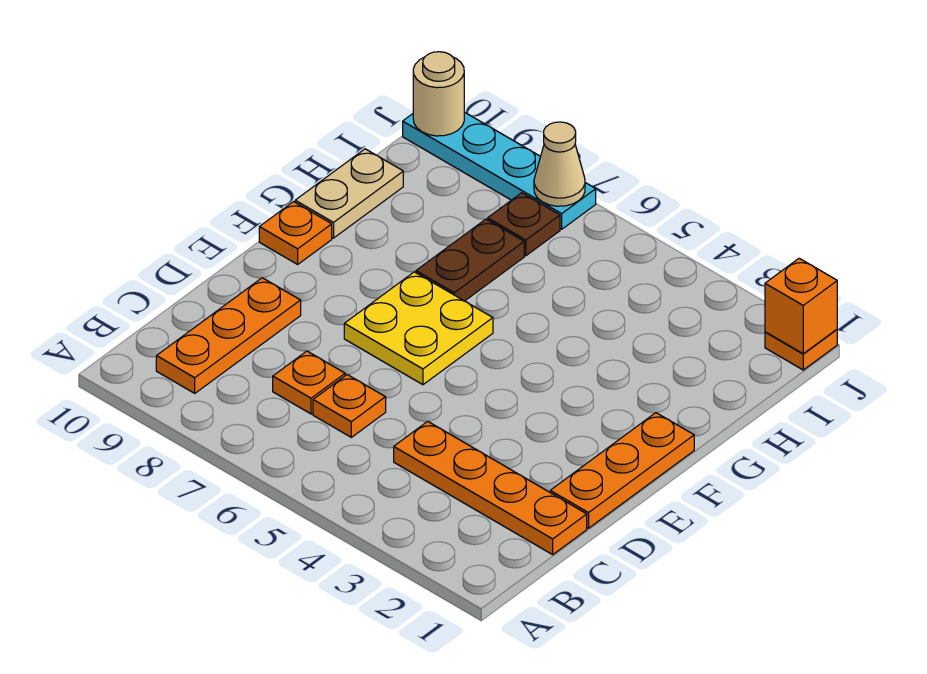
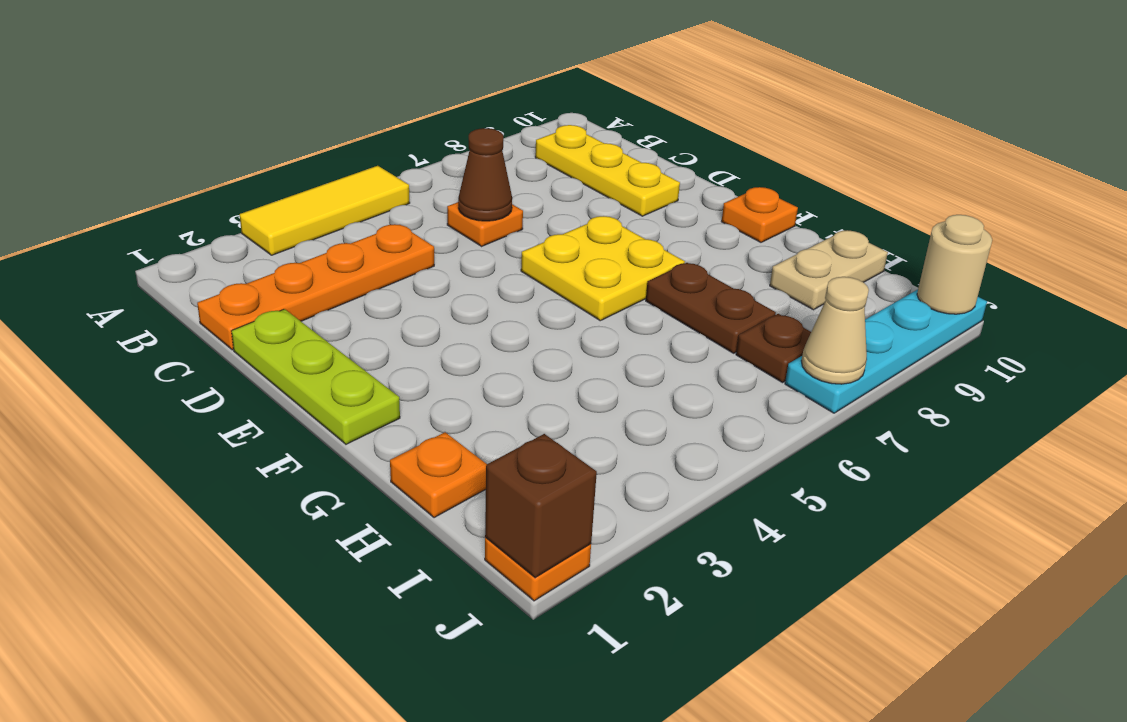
none -> yellow 1x3 tile [240,166,410,255]
orange 1x3 plate [156,278,301,393] -> yellow 1x3 plate [535,125,680,216]
none -> brown 1x1 cone [458,128,512,221]
orange 1x1 plate [273,351,345,414] -> orange 1x1 plate moved to [390,432,487,518]
orange 1x3 plate [550,413,694,528] -> lime 1x3 plate [232,309,400,444]
tan 1x2 plate [295,149,403,238] -> tan 1x2 plate turned to [770,230,888,310]
orange 1x1 brick [765,258,837,354] -> brown 1x1 brick [485,434,597,578]

